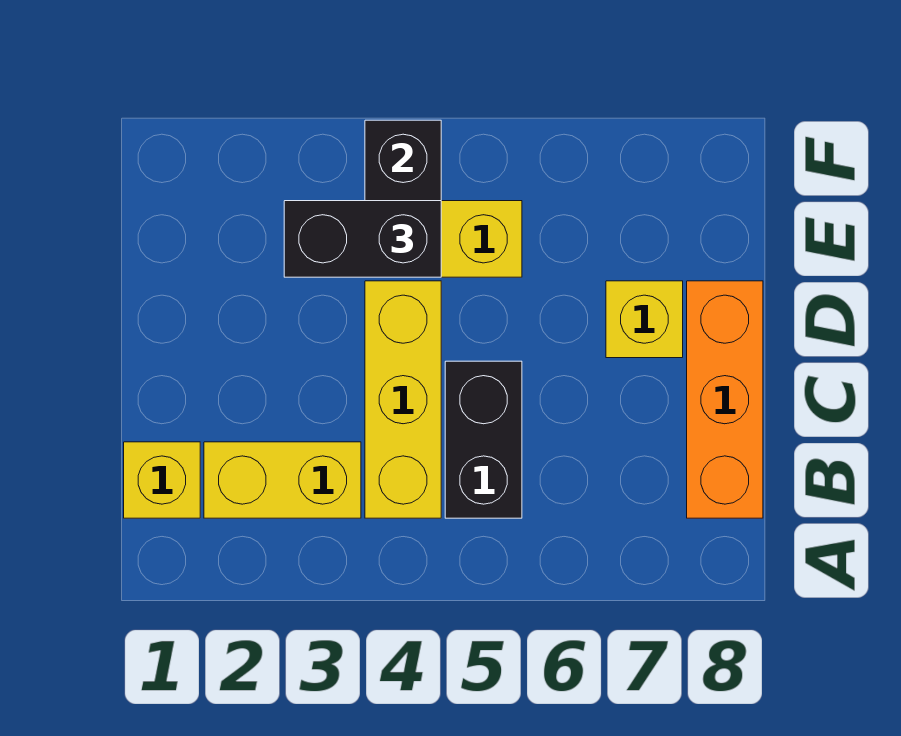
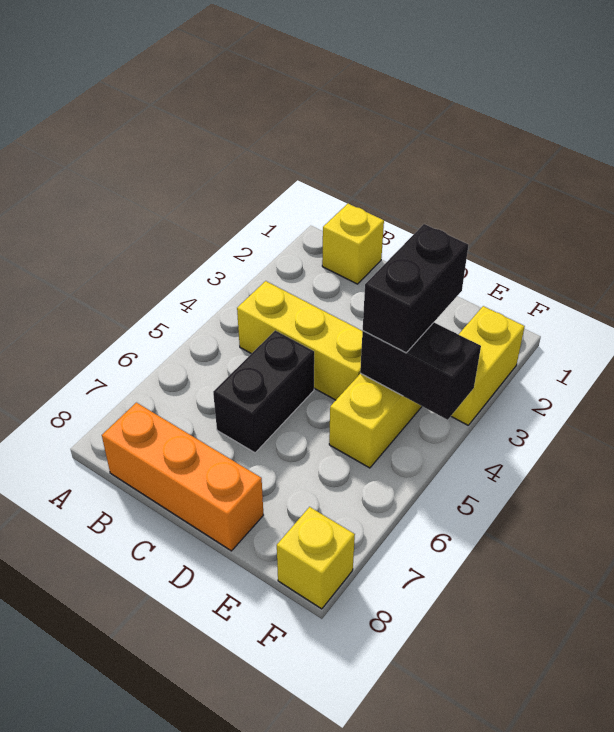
yellow 1x2 brick [204,442,361,518] -> yellow 1x2 brick moved to [451,306,525,425]
black 1x2 brick [445,361,522,518] -> black 1x2 brick turned to [213,330,314,453]
yellow 1x1 brick [606,281,683,358] -> yellow 1x1 brick moved to [277,507,355,609]

